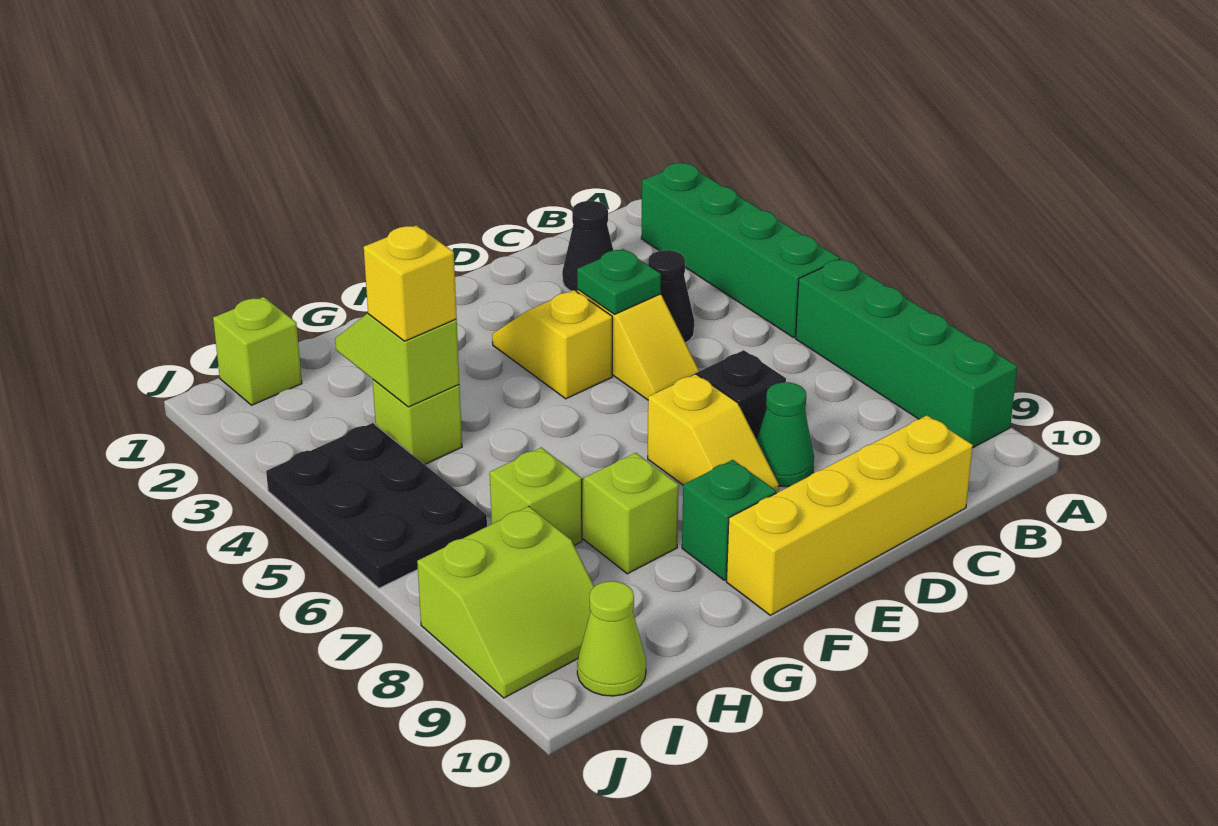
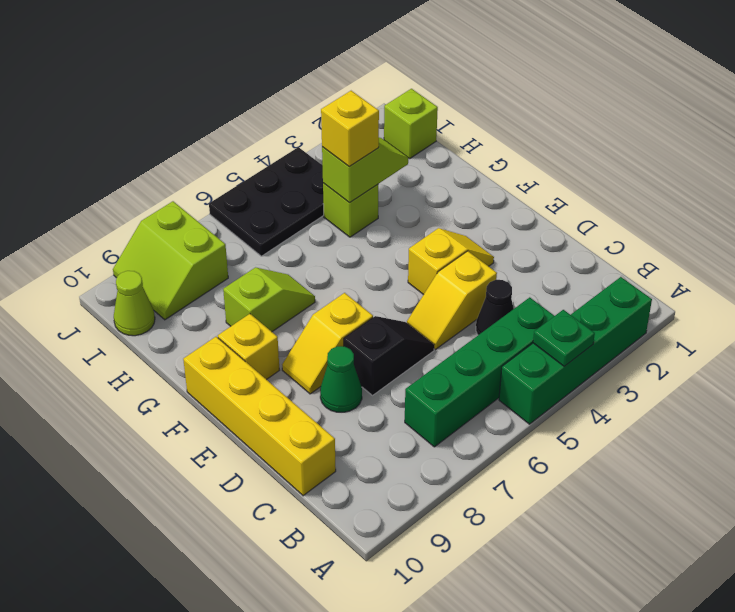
green 1x4 brick [796,259,1017,448] -> green 1x4 brick moved to [405,297,554,447]
black 1x1 cone [562,201,613,292] -> none
green 1x1 plate [577,249,661,314] -> green 1x1 plate moved to [533,310,595,366]
green 1x1 brick [682,460,776,580] -> yellow 1x1 brick [218,314,279,380]
lime 1x1 brick [490,447,582,545] -> none

